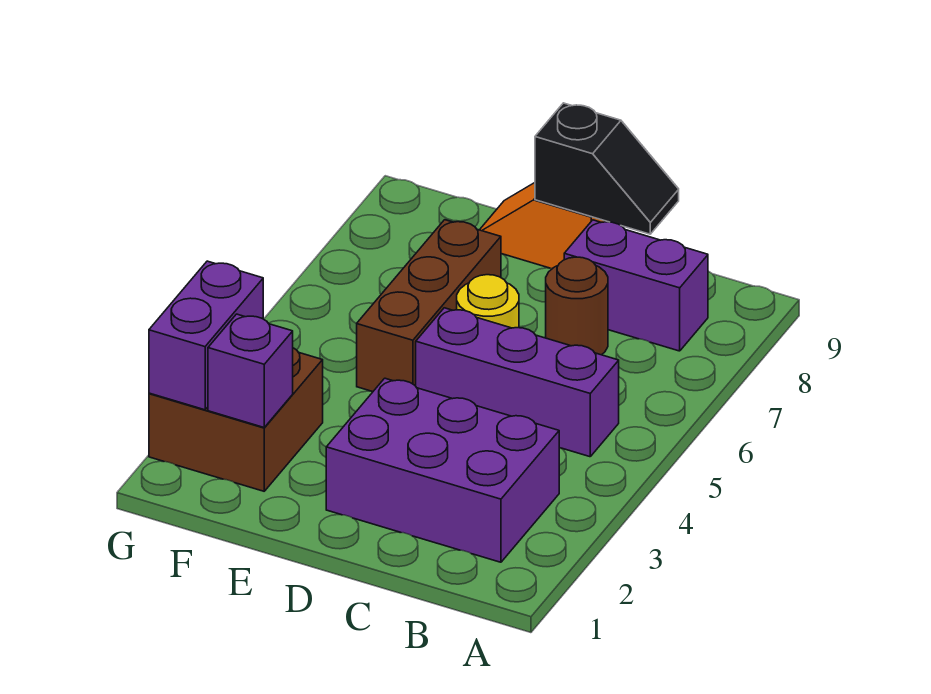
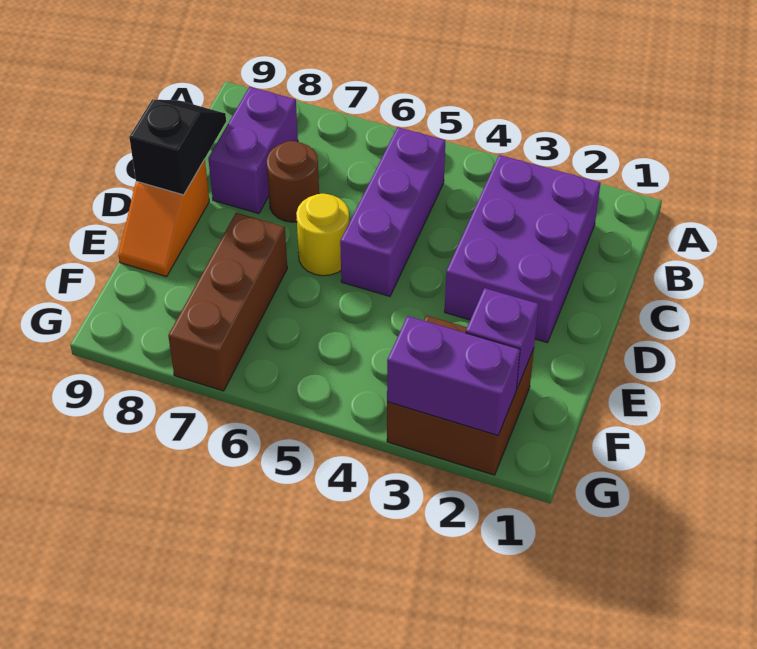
brown 1x3 brick [357,220,501,392] -> brown 1x3 brick turned to [168,213,287,391]

